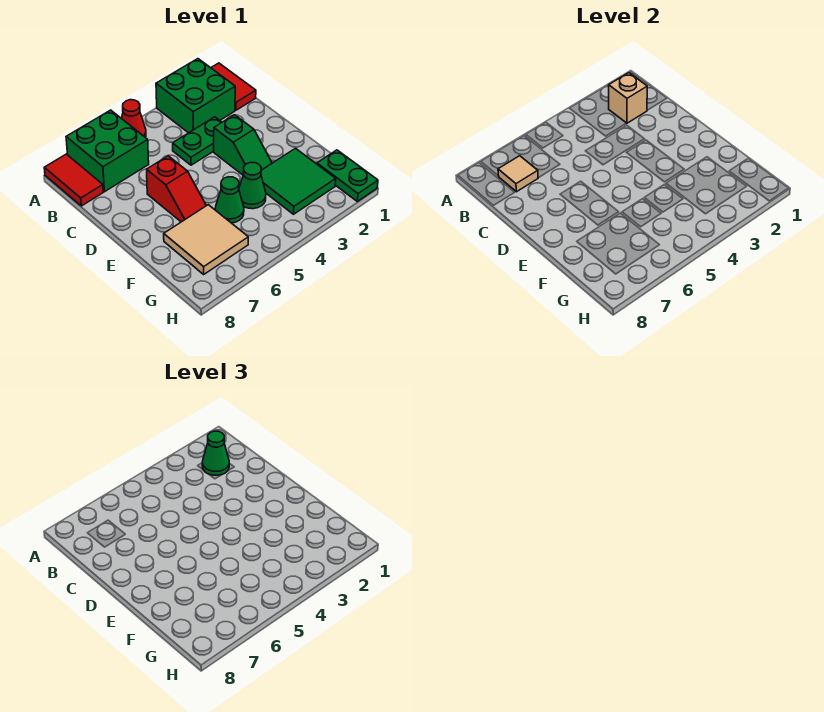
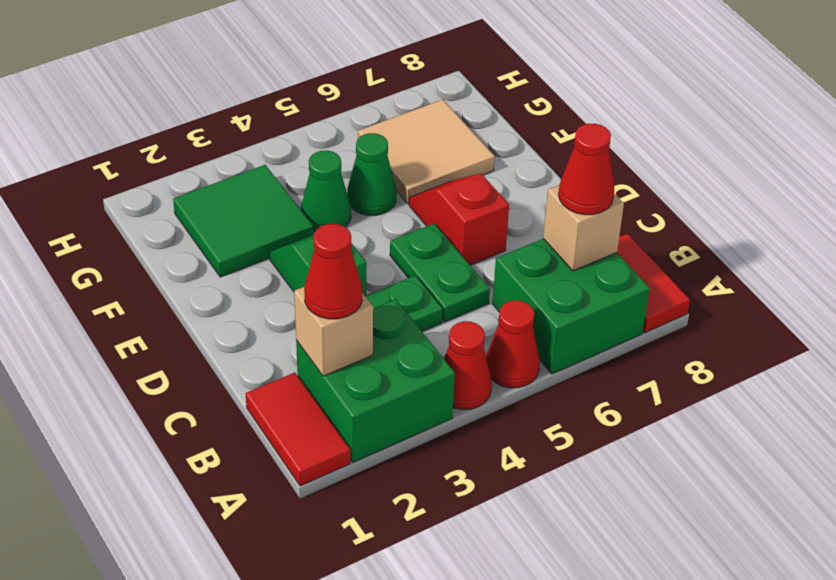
none -> red 1x1 cone [444,321,492,410]
green 1x1 cone [202,431,229,475] -> red 1x1 cone [304,224,362,319]
tan 1x1 tile [498,156,538,192] -> tan 1x1 brick [543,185,624,271]
none -> red 1x1 cone [559,124,614,215]
green 1x2 plate [317,150,378,201] -> green 1x2 plate moved to [390,224,490,322]

